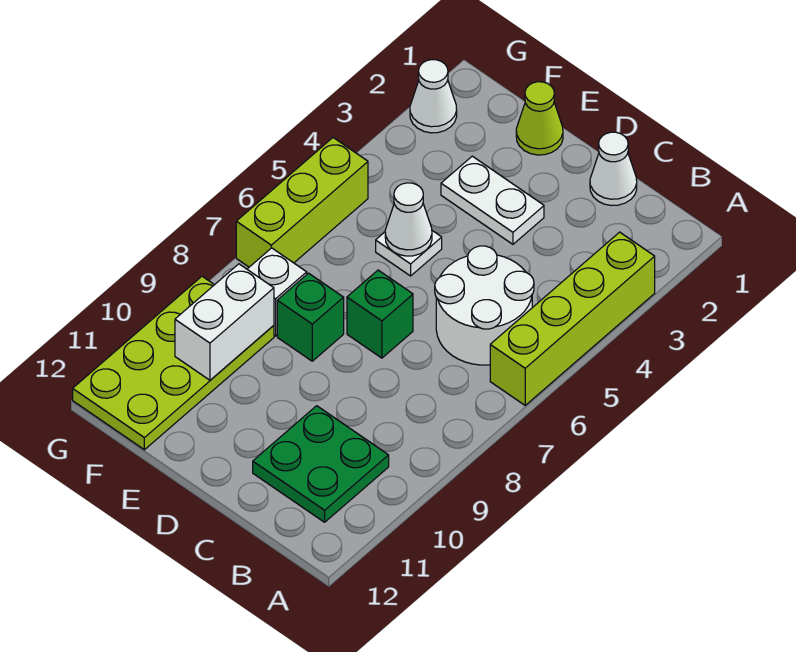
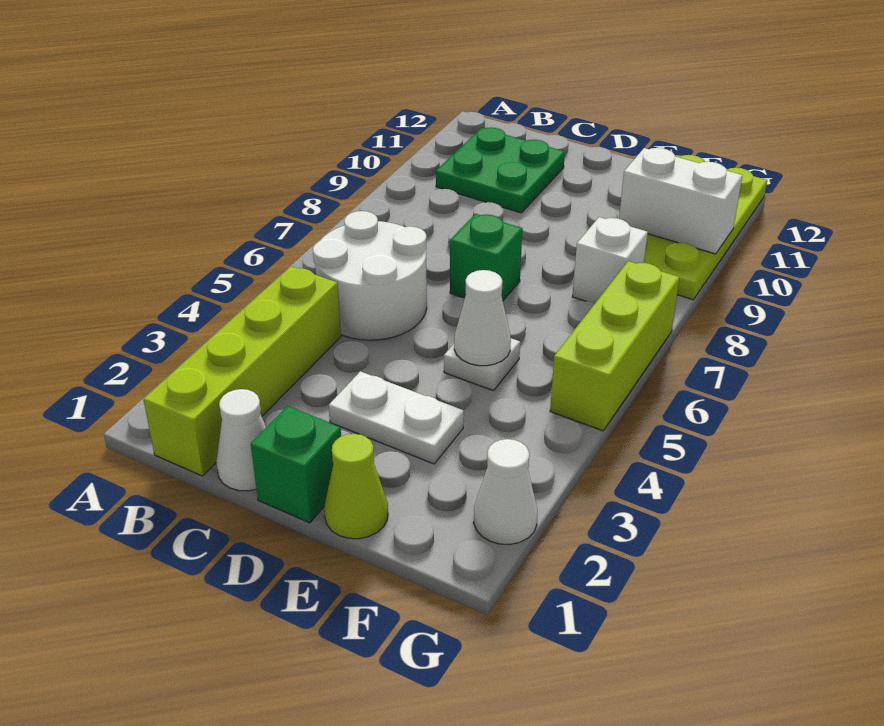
lime 1x4 brick [490,232,655,405] -> lime 1x4 brick moved to [143,266,341,476]
green 1x1 brick [277,273,344,361] -> green 1x1 brick moved to [251,406,341,523]
white 1x2 brick [175,264,274,380] -> white 1x2 brick turned to [619,148,742,254]

